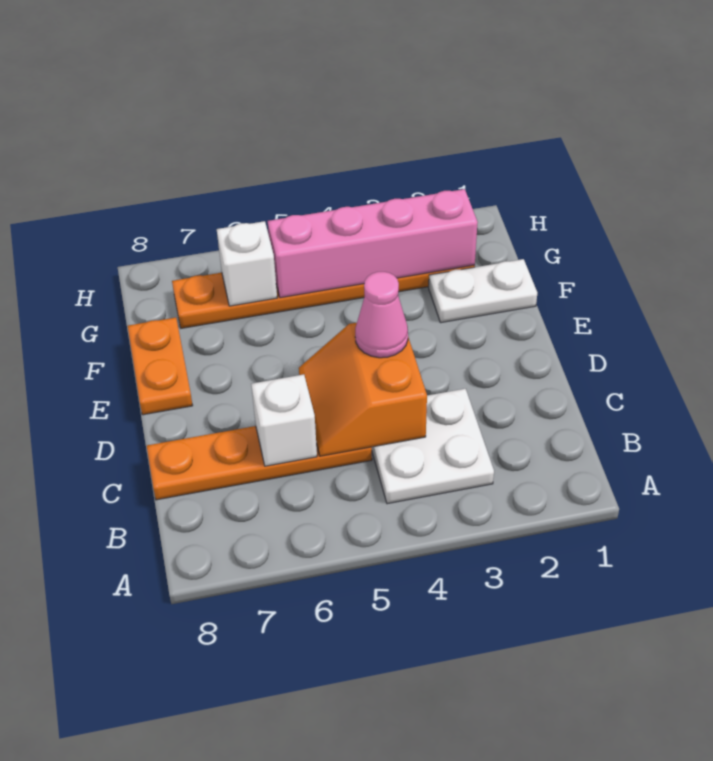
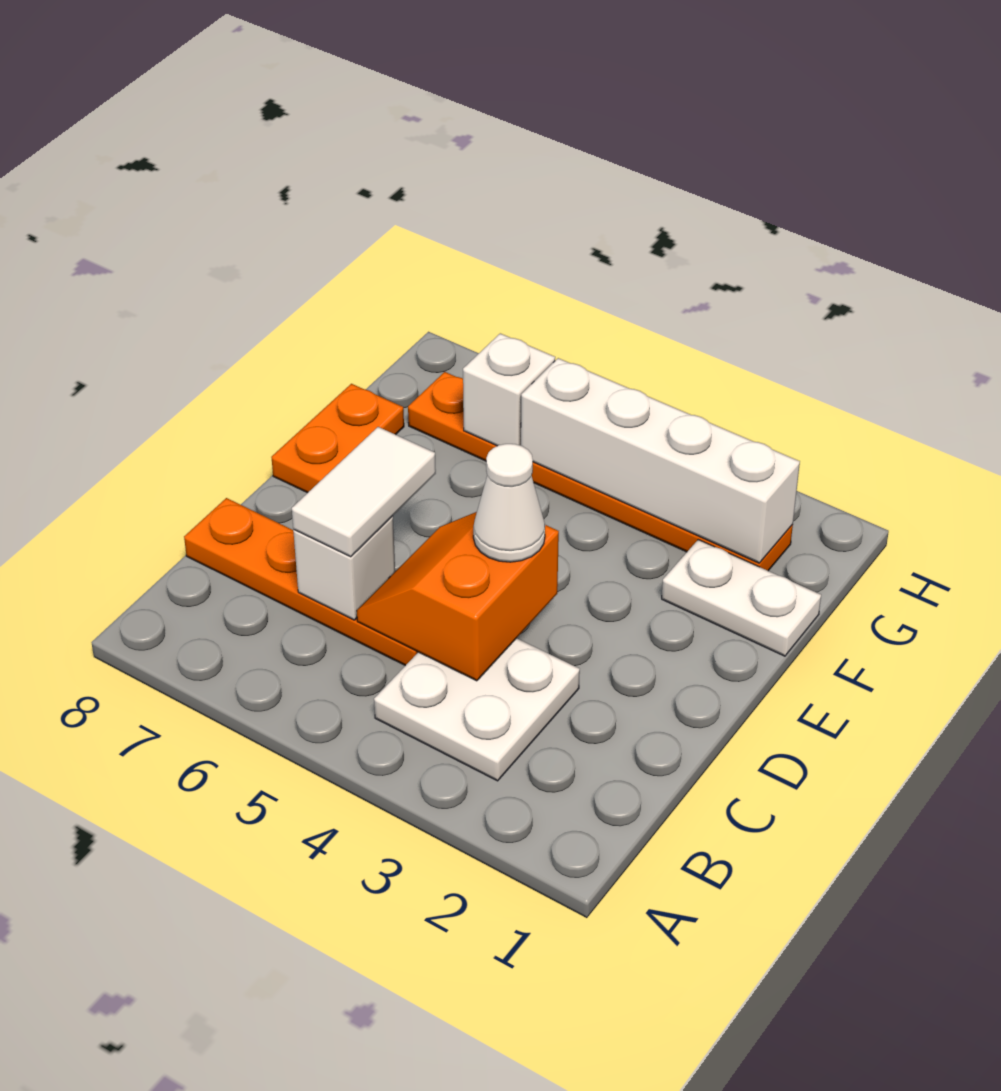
none -> white 1x2 tile [292,427,436,557]
pink 1x1 cone [355,272,408,358] -> white 1x1 cone [473,444,545,562]
pink 1x4 brick [268,189,478,298] -> white 1x4 brick [521,358,800,563]

